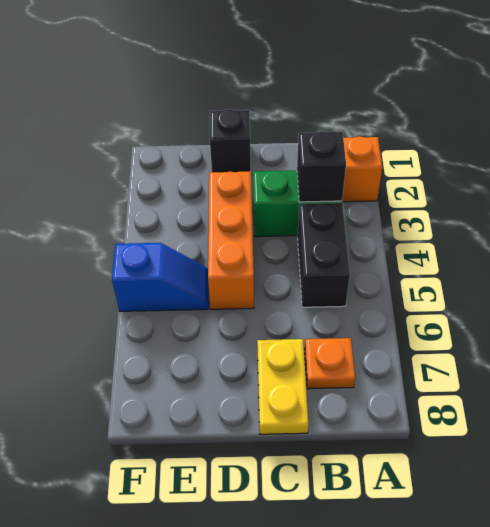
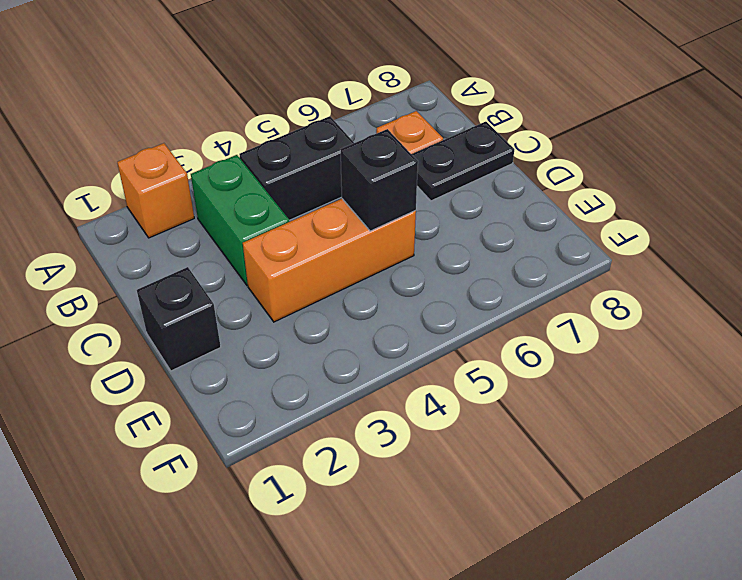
black 1x1 brick [297,131,346,202] -> black 1x1 brick moved to [341,129,418,231]
yellow 1x2 plate [257,339,309,434] -> black 1x2 plate [412,122,514,201]
blue 1x2 slope [112,243,209,311] -> none

